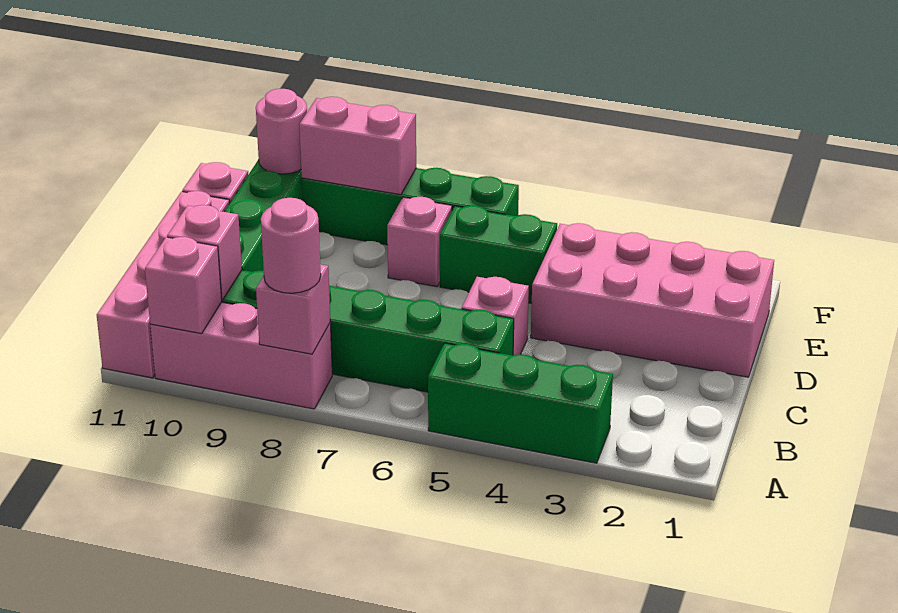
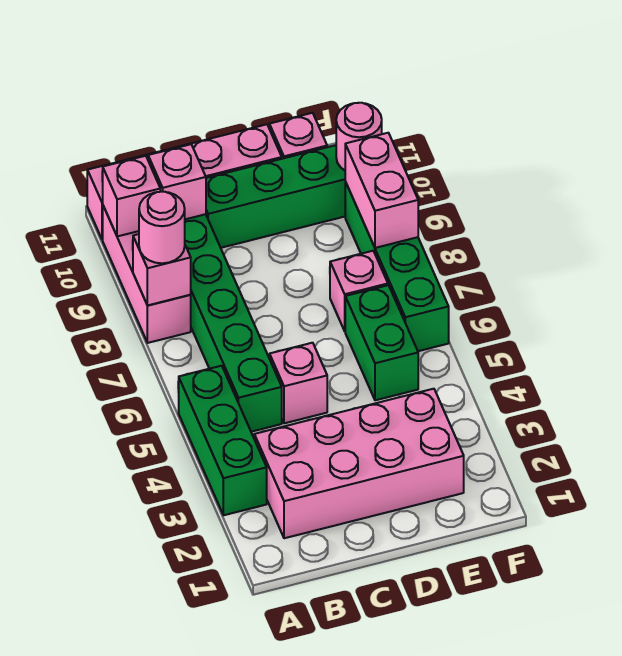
pink 2x4 brick [531,223,774,377] -> pink 2x4 brick turned to [254,389,464,538]

